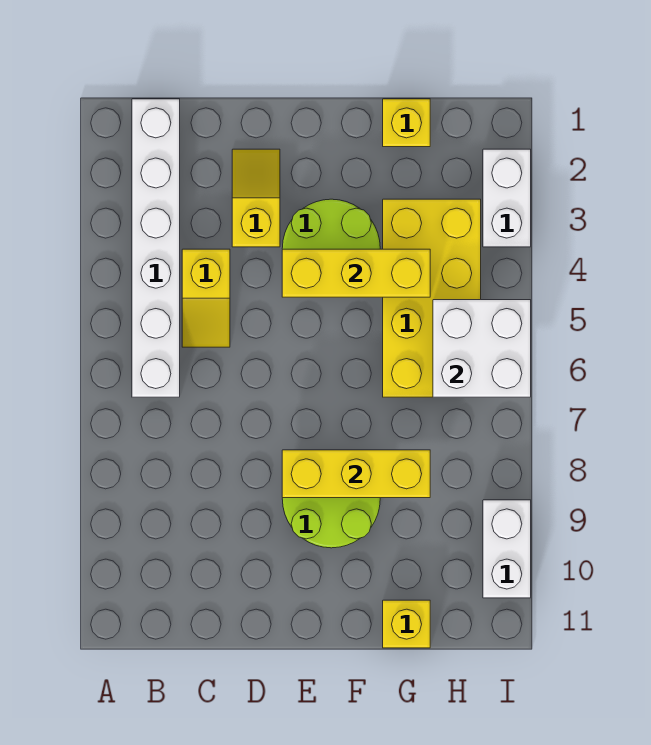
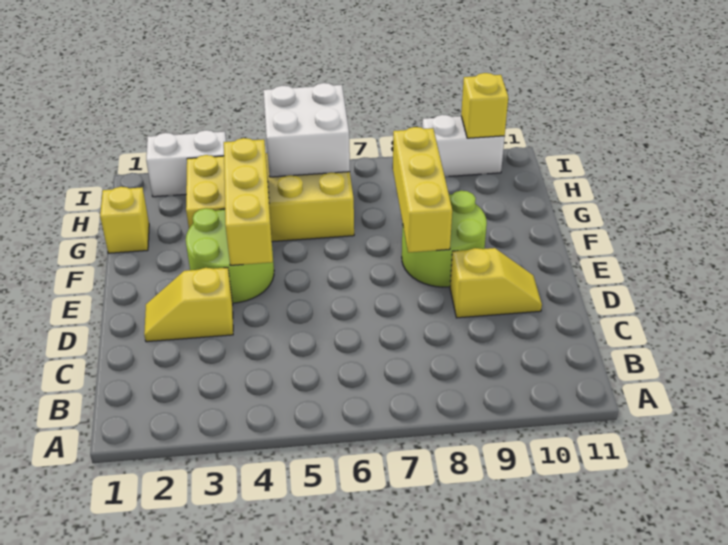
white 1x6 brick [132,99,180,397] -> none
yellow 1x2 slope [182,249,230,347] -> yellow 1x2 slope moved to [450,248,542,318]
yellow 1x1 brick [383,600,430,648] -> yellow 1x1 brick moved to [461,73,508,138]

